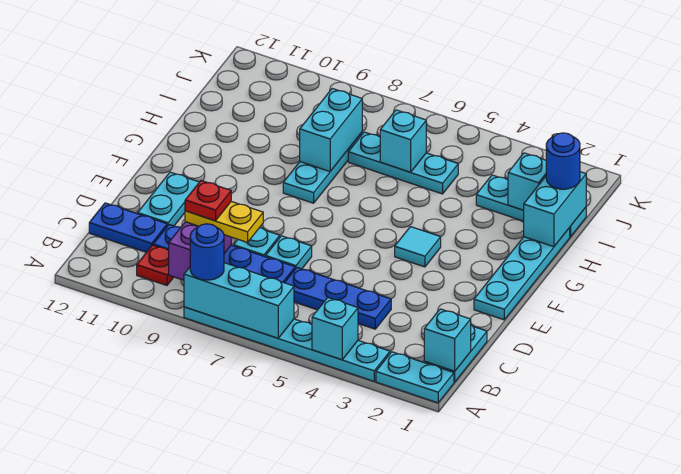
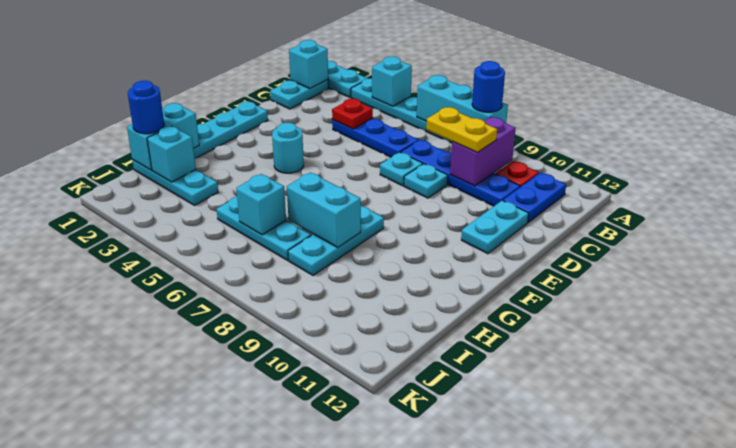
red 1x1 plate [185,181,231,221] -> red 1x1 plate moved to [332,99,373,129]
blue 1x2 plate [89,203,167,252] -> blue 1x2 plate turned to [503,173,566,222]
cyan 1x1 tile [395,227,441,267] -> cyan 1x1 round brick [272,123,304,173]
cyan 1x2 brick [300,89,362,171] -> cyan 1x2 brick turned to [287,172,361,247]

